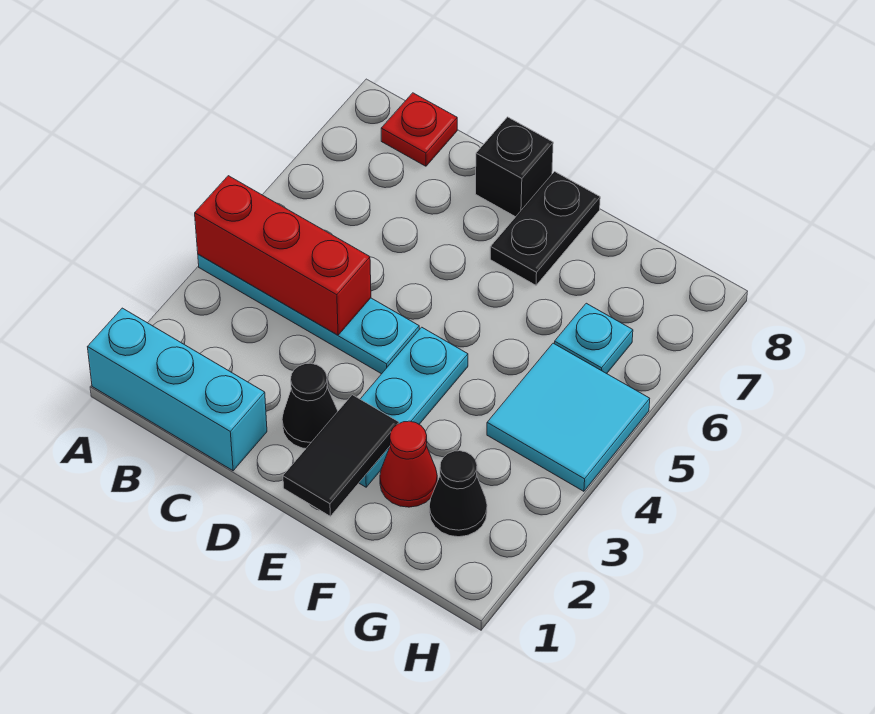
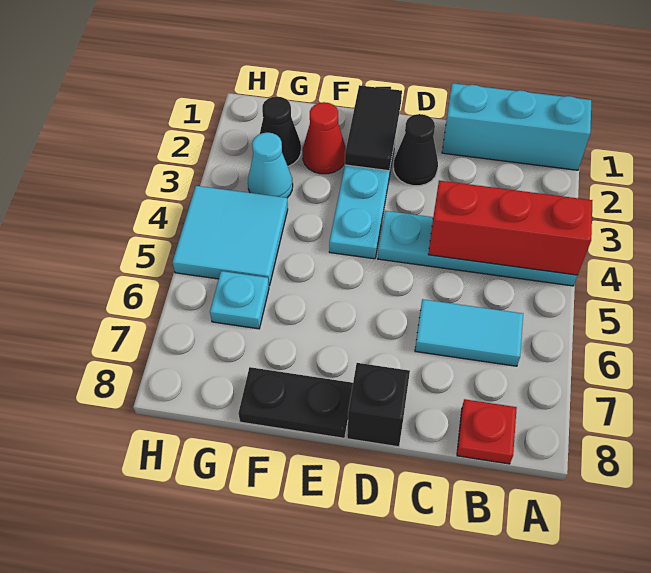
none -> cyan 1x2 tile [415,299,523,366]
black 1x2 plate [490,172,600,285] -> black 1x2 plate turned to [238,367,353,438]
none -> cyan 1x1 cone [248,132,293,198]

